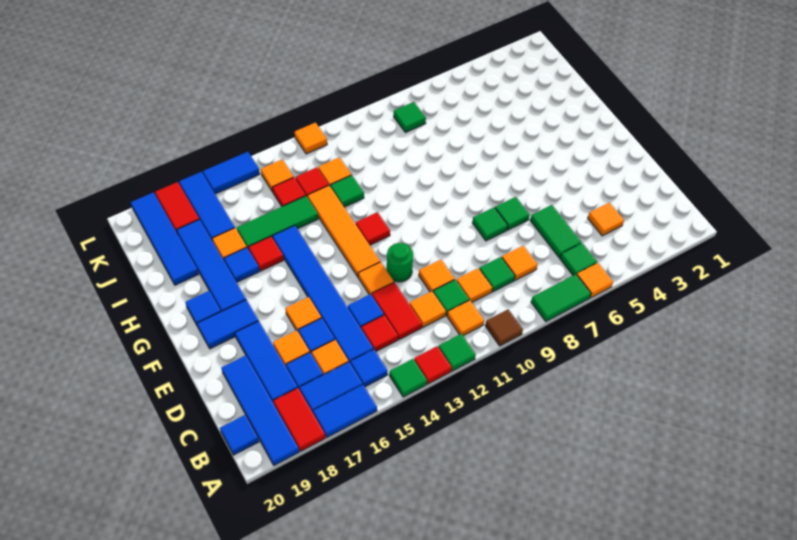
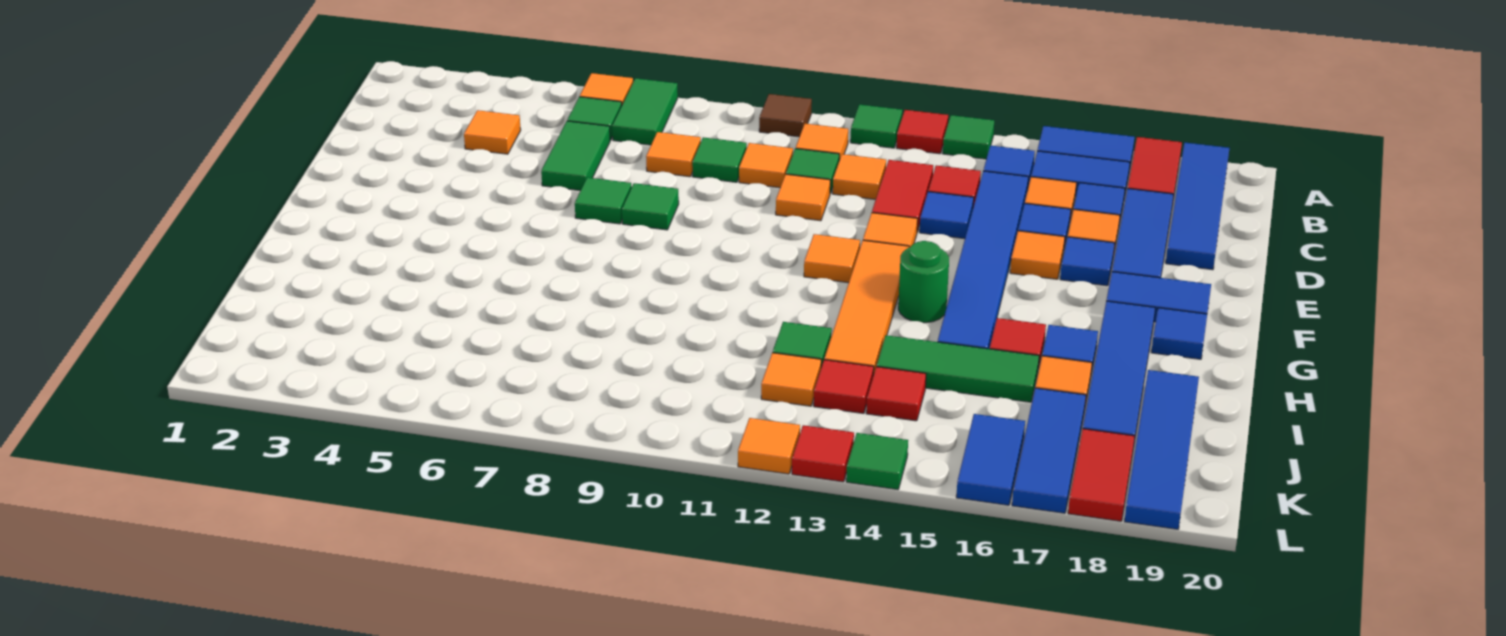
green 1x2 tile [531,274,591,321] -> green 1x2 tile turned to [612,78,678,145]
blue 1x1 tile [220,415,259,455] -> blue 1x1 tile moved to [1060,237,1115,286]
green 1x1 round brick [387,243,413,282] -> green 1x1 round brick moved to [898,241,949,323]
red 1x1 tile [356,212,390,245] -> red 1x1 tile moved to [792,425,854,482]
green 1x1 tile [394,102,426,133] -> green 1x1 tile moved to [846,433,908,490]
orange 1x1 tile [261,159,294,192] -> orange 1x1 tile moved to [804,234,860,283]
blue 1x2 tile [203,152,260,194] -> blue 1x2 tile turned to [956,414,1025,505]

